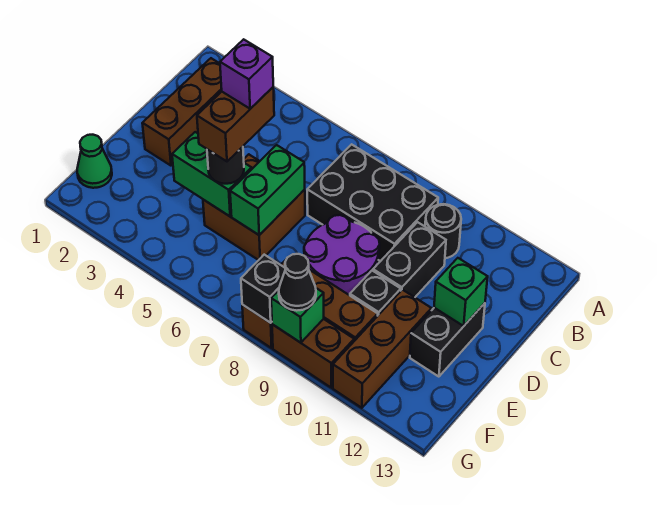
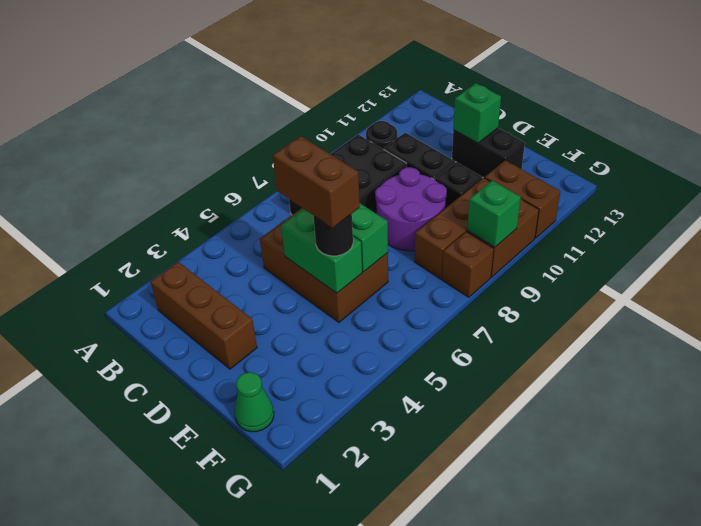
brown 2x2 brick [203,154,305,260] -> brown 2x3 brick [260,208,388,322]
purple 1x1 brick [220,39,273,109] -> none
green 1x2 brick [172,132,252,216] -> green 1x2 brick turned to [281,209,362,293]
brown 1x3 brick [333,290,431,408] -> brown 1x2 brick [485,160,560,238]
black 1x1 brick [241,255,285,323] -> none
black 1x1 cone [279,254,316,311] -> none

